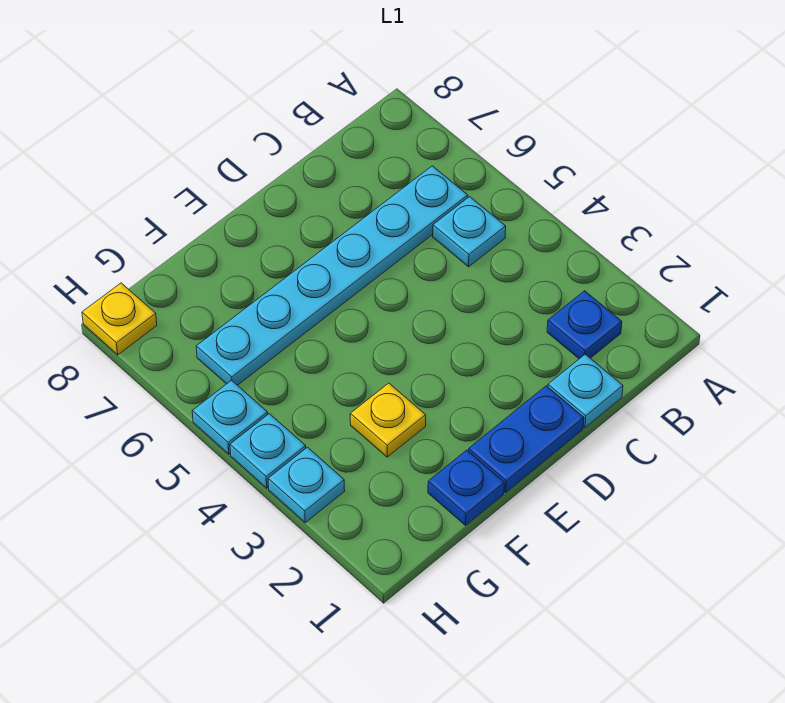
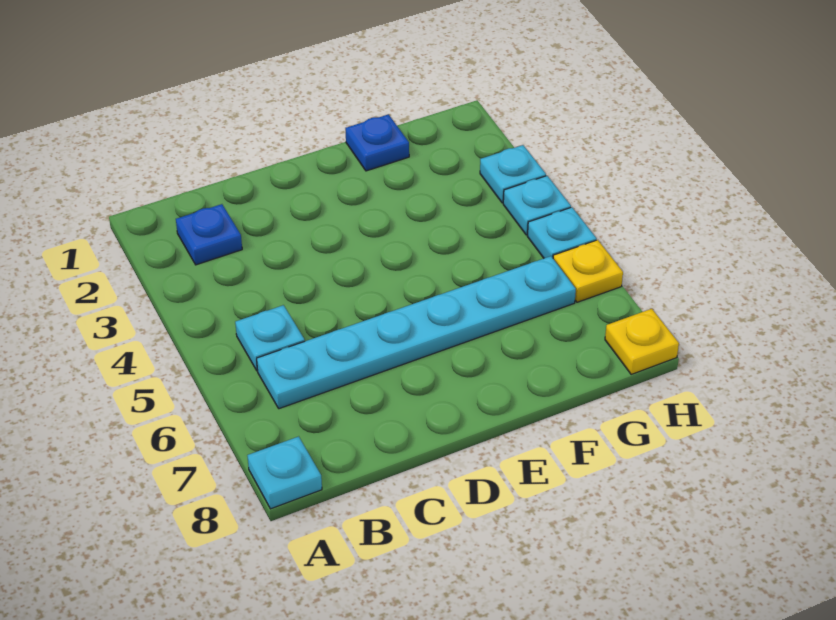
cyan 1x1 plate [548,354,623,428] -> cyan 1x1 plate moved to [247,436,322,509]
blue 1x2 plate [469,386,584,492] -> none
yellow 1x1 plate [350,383,426,457] -> yellow 1x1 plate moved to [553,240,623,302]

